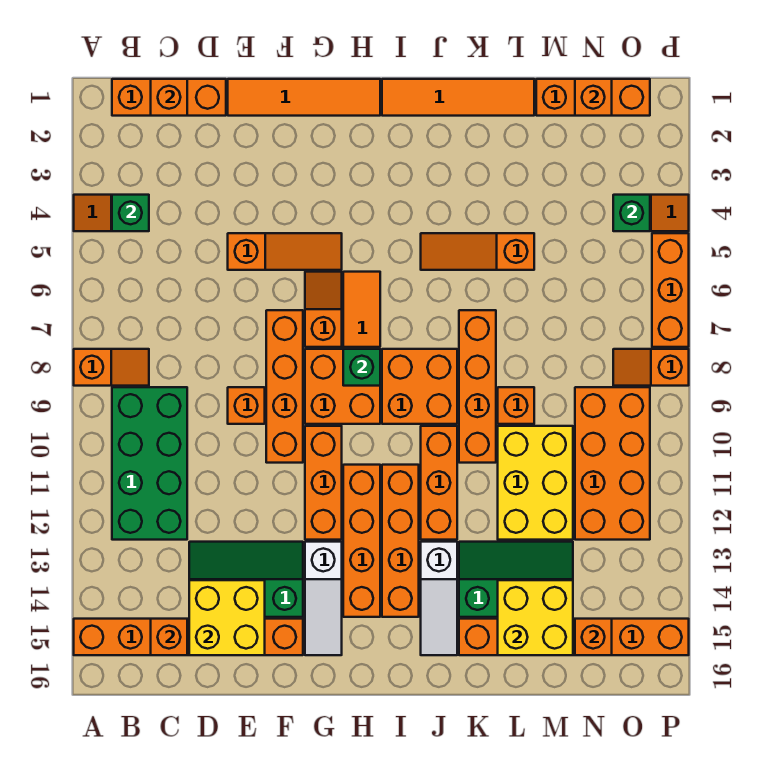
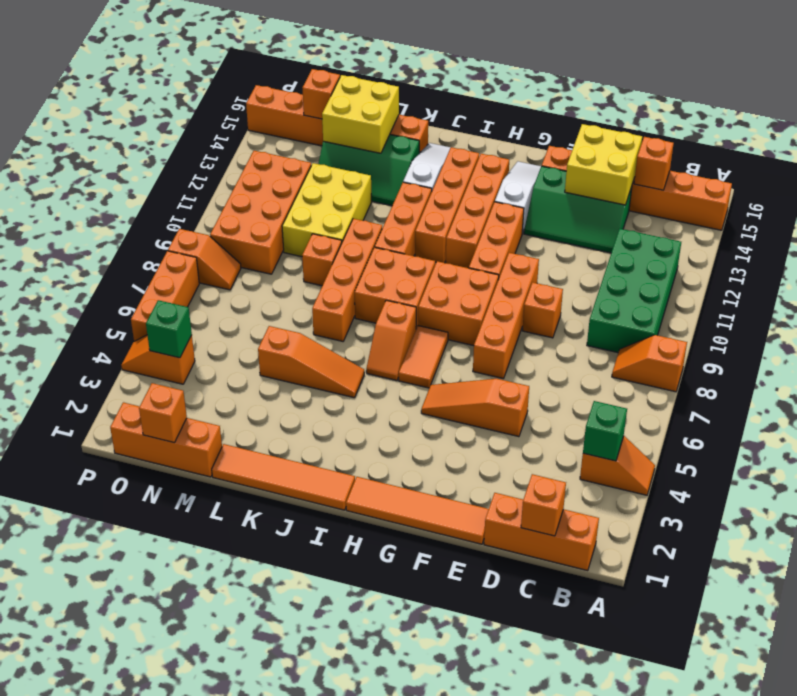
orange 1x2 slope [305,272,342,347] -> orange 1x2 slope moved to [366,300,416,380]
green 1x1 brick [343,349,380,386] -> none

